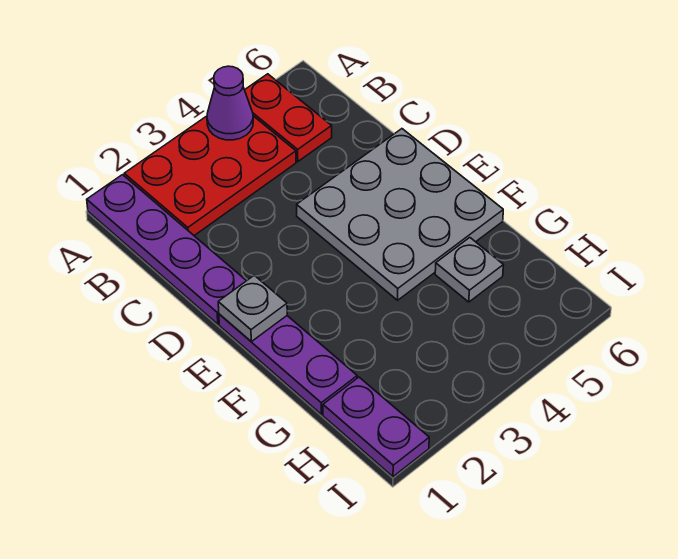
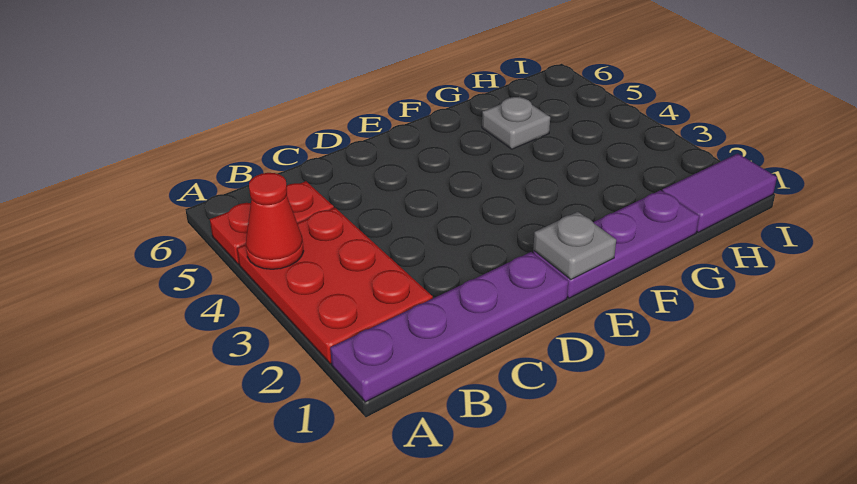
purple 1x1 cone [207,66,253,140] -> red 1x1 cone [246,173,304,269]
grey 3x3 plate [297,129,503,300] -> none
purple 1x2 plate [323,377,429,477] -> purple 1x2 tile [662,154,777,232]

